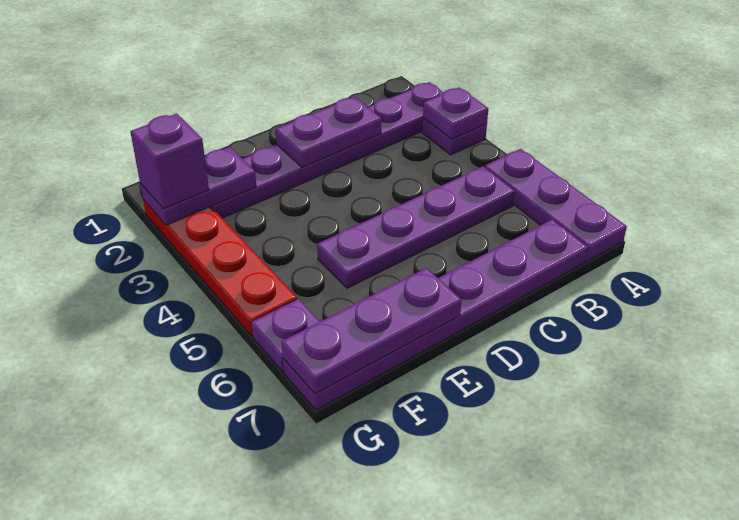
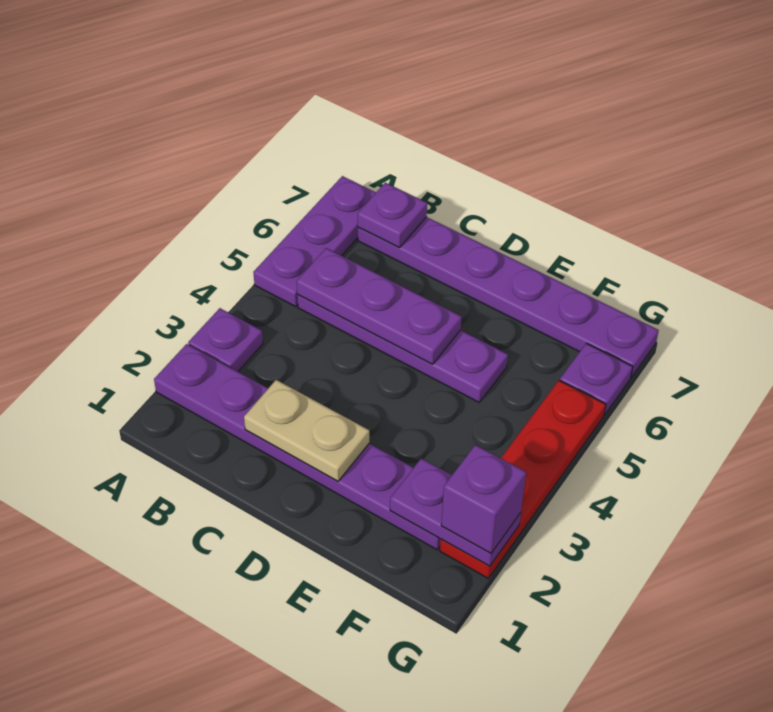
purple 1x1 plate [423,87,488,139] -> purple 1x1 plate moved to [358,183,427,248]
purple 1x2 plate [275,97,382,167] -> tan 1x2 plate [244,380,369,481]
purple 1x3 plate [281,268,461,394] -> purple 1x3 plate moved to [297,248,462,364]

